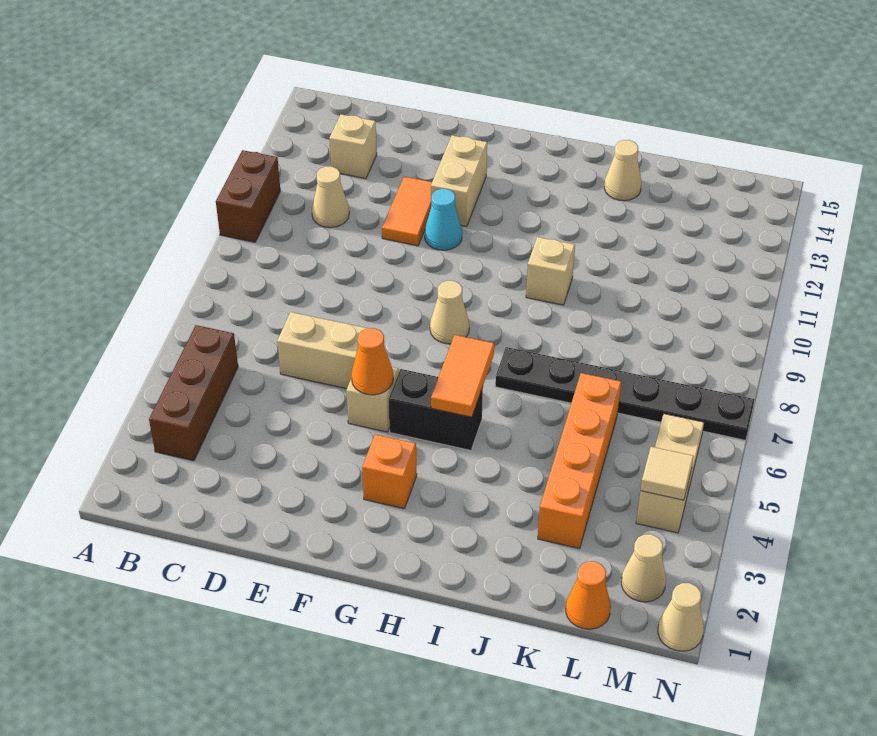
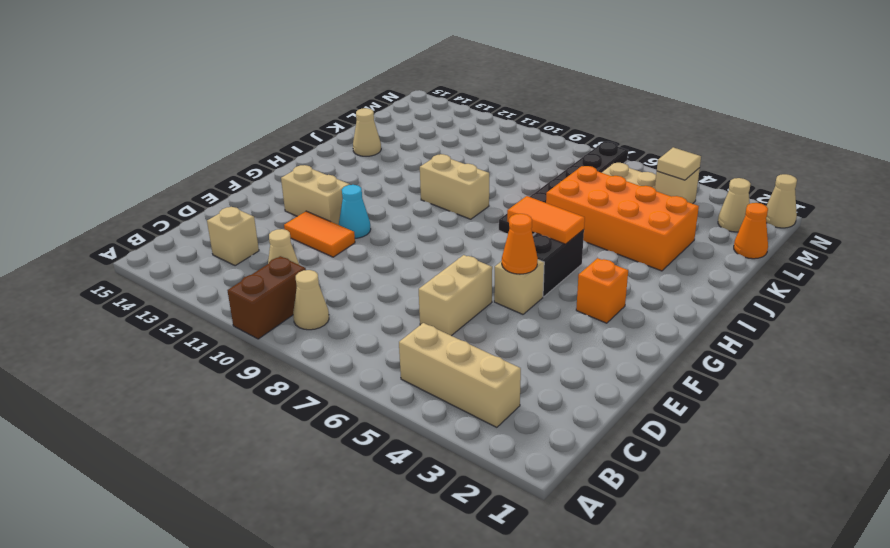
brown 1x2 brick [216,150,280,242] -> brown 1x2 brick turned to [227,256,306,339]
brown 1x3 brick [149,325,238,461] -> tan 1x3 brick [399,323,521,427]
tan 1x1 cone [430,281,469,344] -> tan 1x1 cone moved to [293,270,329,330]
tan 1x1 brick [526,237,575,305] -> tan 1x2 brick [420,154,489,219]
orange 1x4 brick [538,373,621,549] -> orange 2x4 brick [546,166,699,271]

